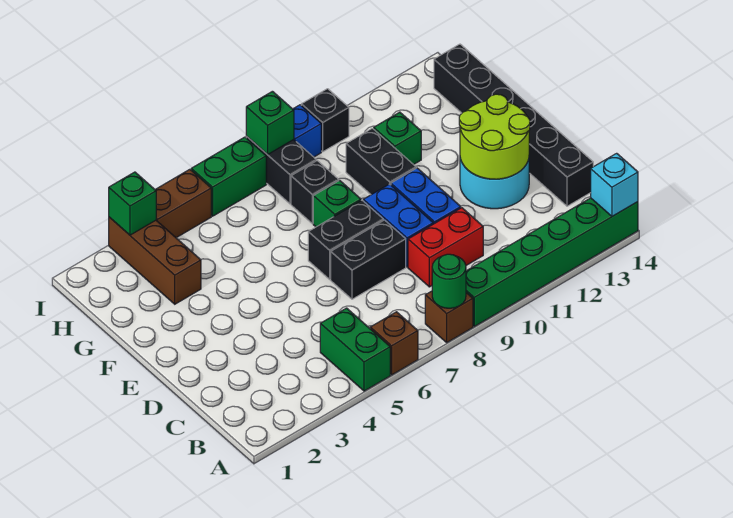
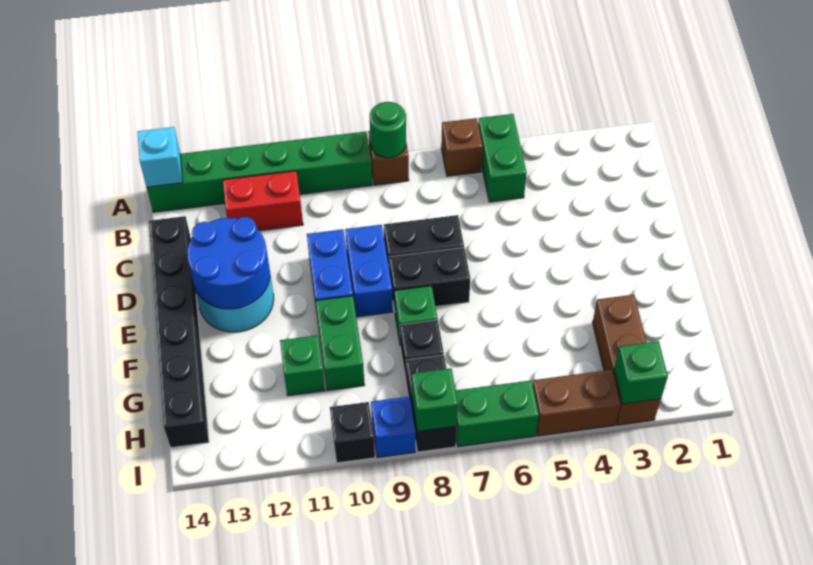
red 1x2 brick [408,208,483,287] -> red 1x2 brick moved to [223,171,303,231]
lime 2x2 round brick [459,94,530,179] -> blue 2x2 round brick [187,217,270,309]
black 1x2 brick [346,128,416,195] -> green 1x2 brick [316,296,364,391]

